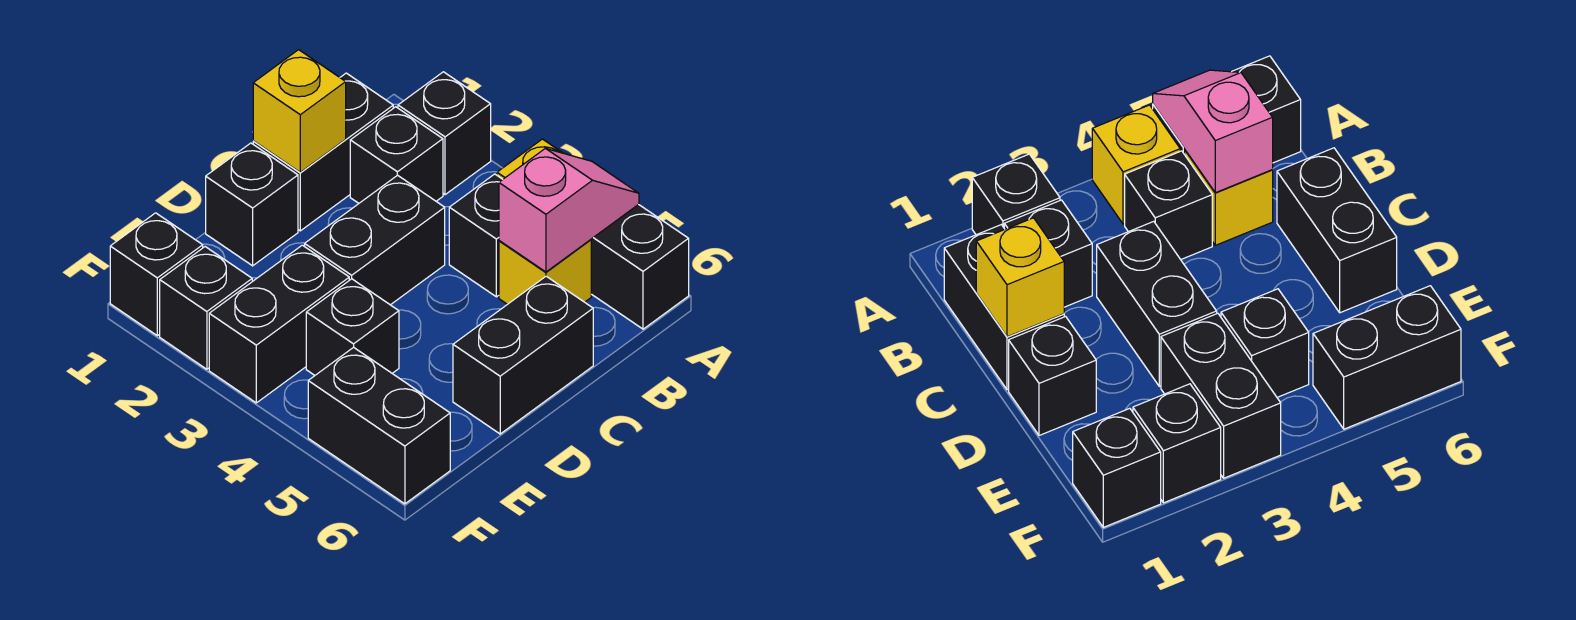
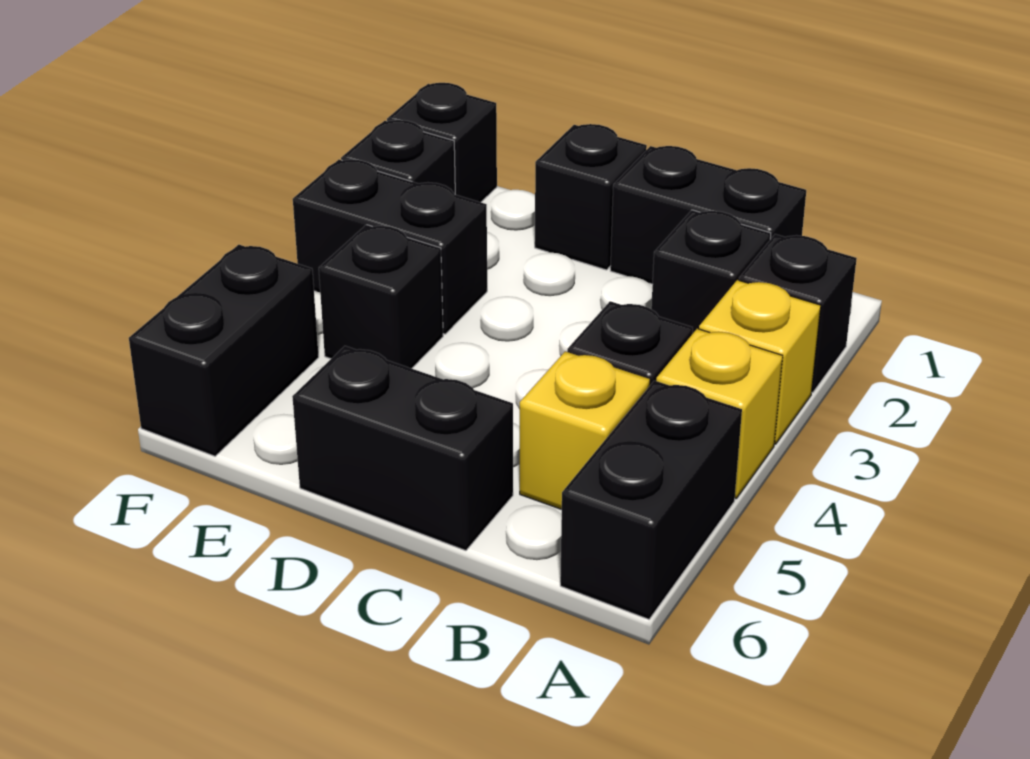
pink 1x2 slope [499,148,639,272] -> none
yellow 1x1 brick [253,50,346,172] -> yellow 1x1 brick moved to [699,280,821,444]
black 1x2 brick [305,175,445,305] -> none

